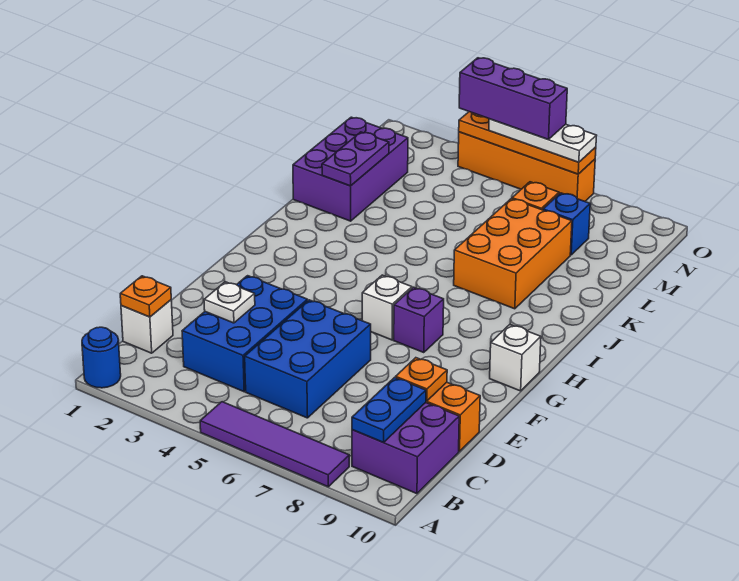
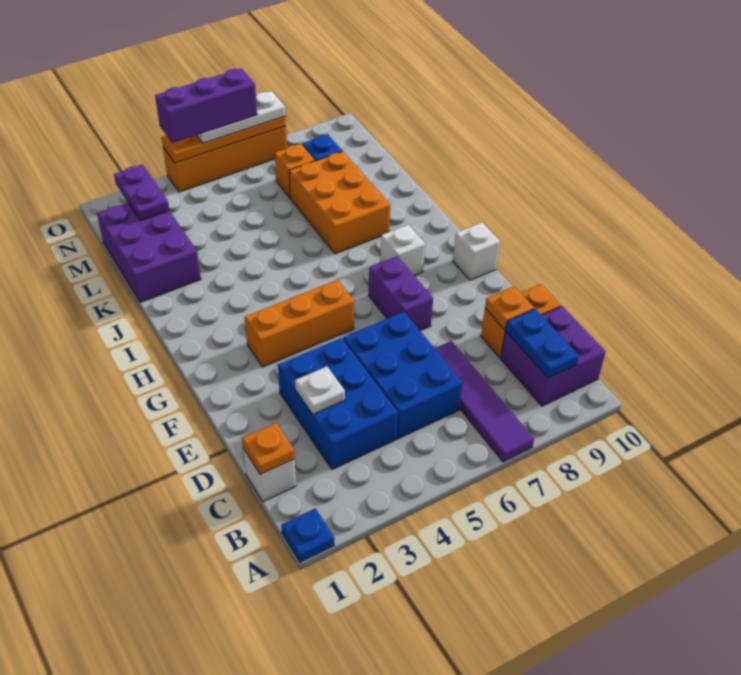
blue 1x1 round brick [82,327,121,388] -> blue 1x1 plate [281,508,334,562]
purple 1x4 tile [200,402,349,487] -> purple 1x4 tile turned to [435,341,534,462]
none -> orange 1x3 brick [245,280,354,367]
white 1x1 brick [362,275,412,340] -> white 1x1 brick moved to [380,225,425,276]
purple 1x1 brick [394,287,444,352] -> purple 1x2 brick [369,256,433,331]
purple 1x2 plate [322,132,389,186] -> purple 1x2 plate moved to [114,165,169,221]

